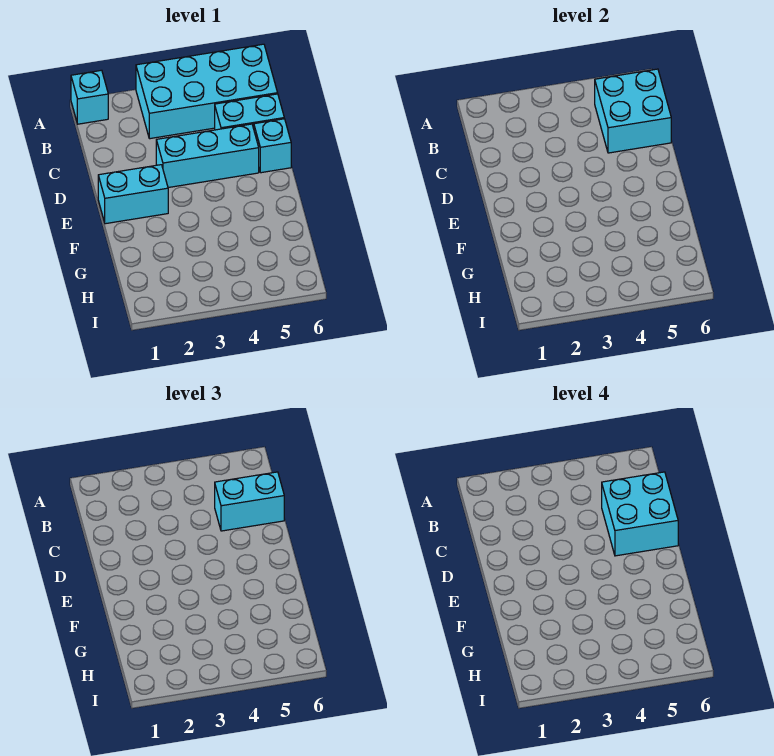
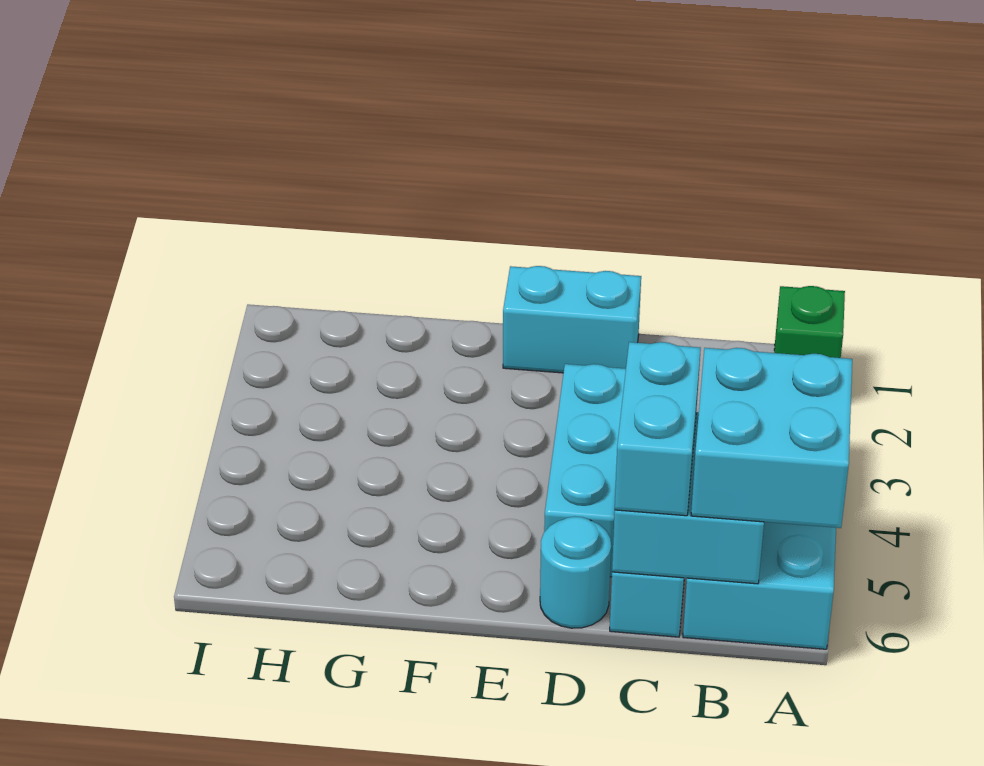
cyan 1x1 brick [71,70,108,124] -> green 1x1 brick [774,286,845,358]
cyan 2x2 brick [602,472,678,556] -> cyan 2x2 brick moved to [691,348,852,528]
cyan 1x1 brick [254,119,291,173] -> cyan 1x1 round brick [540,516,611,628]
cyan 1x2 brick [98,165,168,224] -> cyan 1x2 brick turned to [503,266,641,373]

